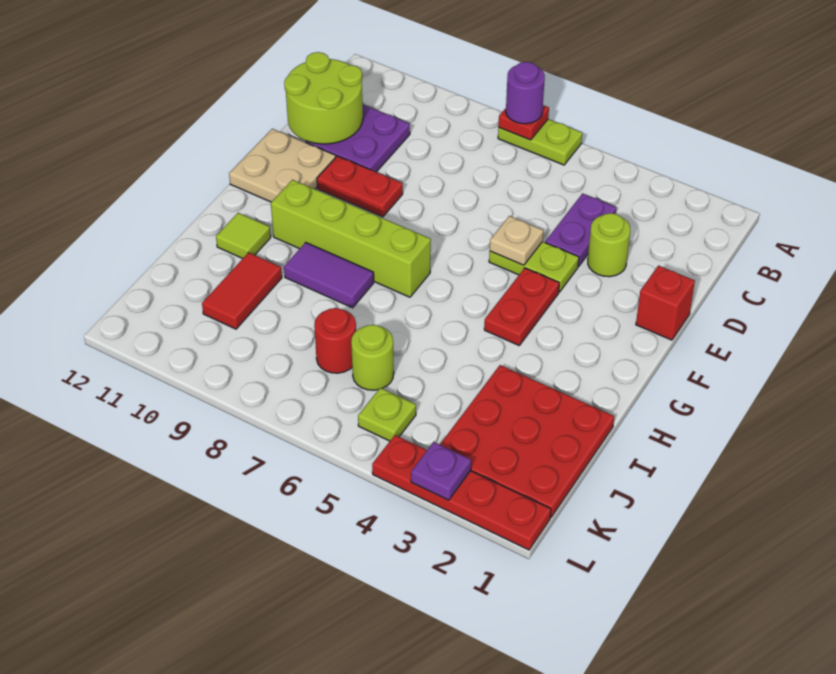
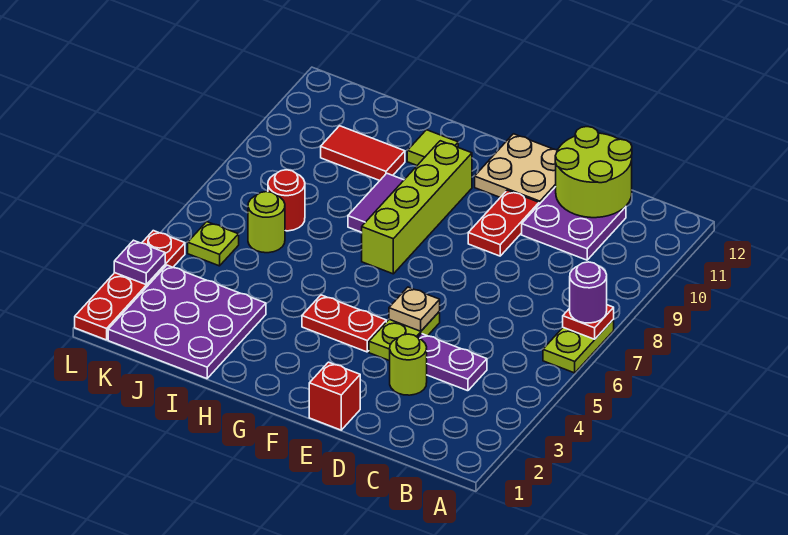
red 3x3 plate [440,365,614,517] -> purple 3x3 plate [108,265,266,379]

